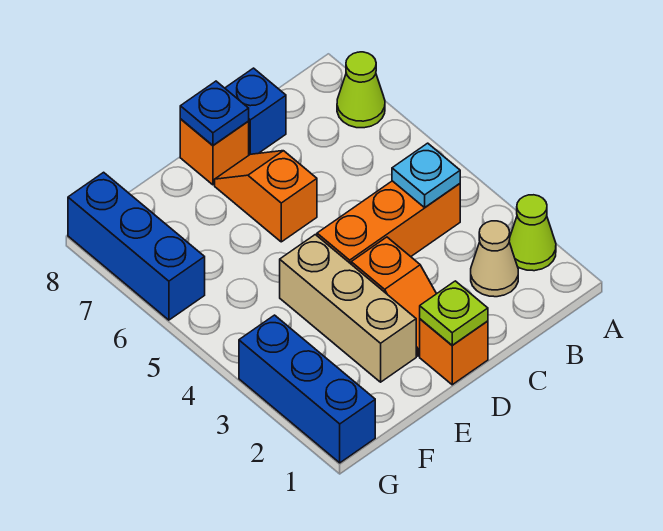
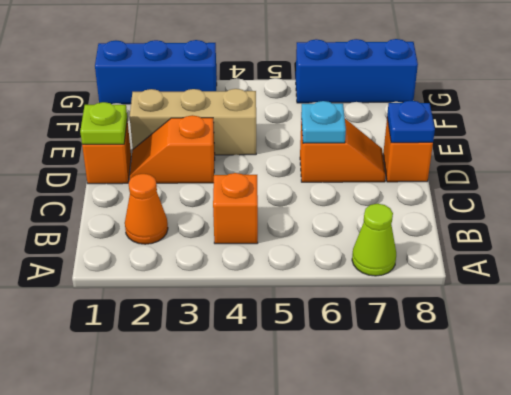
lime 1x1 cone [509,195,556,271] -> none
tan 1x1 cone [471,221,518,297] -> orange 1x1 cone [125,174,168,244]
orange 1x3 brick [317,181,460,264] -> orange 1x1 brick [213,173,258,244]
cyan 1x1 plate [392,143,460,207] -> cyan 1x1 plate moved to [301,101,346,143]
blue 1x1 brick [225,68,286,155] -> none

